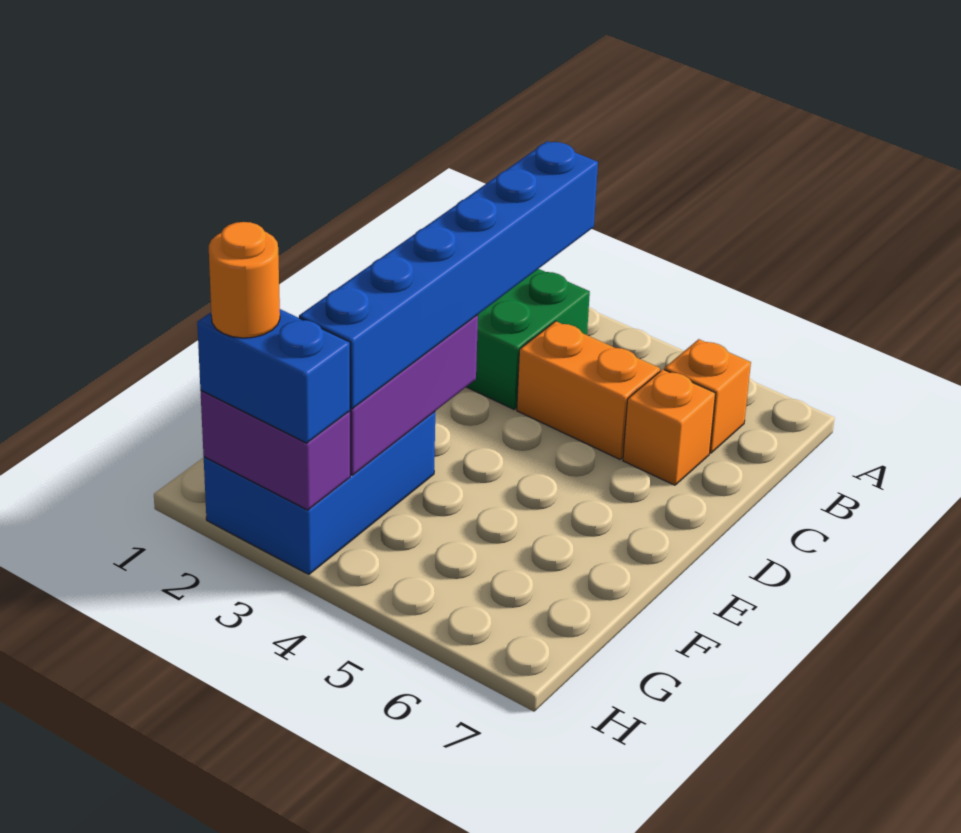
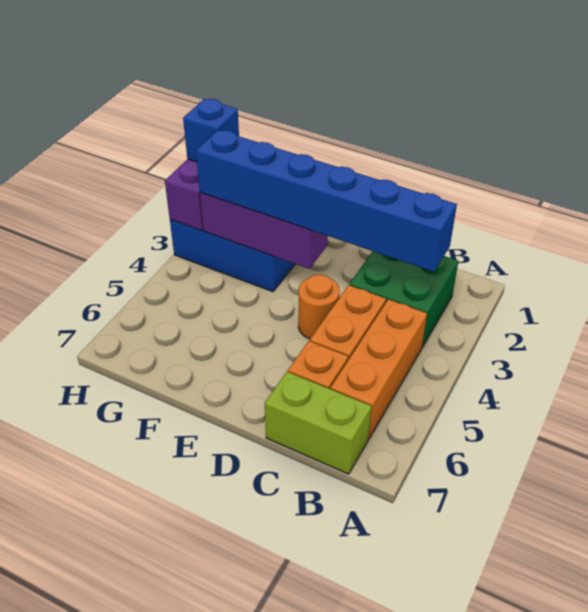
orange 1x1 brick [664,339,751,453] -> orange 1x3 brick [330,299,427,439]
none -> lime 1x2 brick [265,372,372,474]
blue 1x2 brick [197,309,350,443] -> blue 1x1 brick [183,99,239,162]
orange 1x1 round brick [209,222,280,338] -> orange 1x1 round brick moved to [298,275,340,339]

